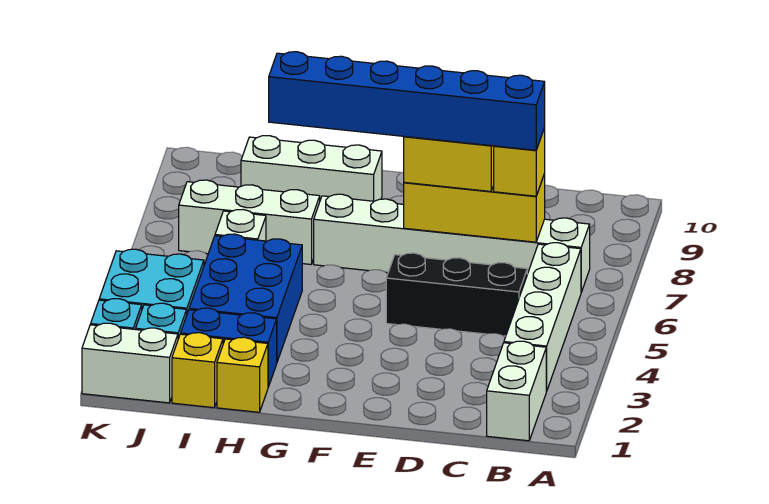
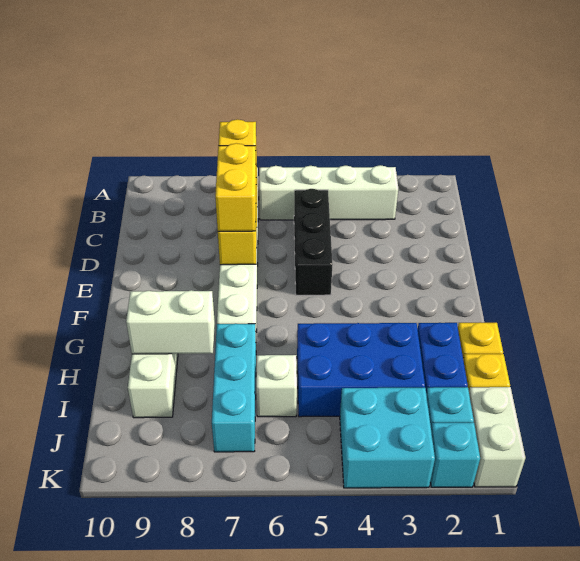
white 1x2 brick [487,341,546,441] -> white 1x2 brick moved to [126,290,215,354]
blue 1x6 brick [269,52,545,150] -> none
white 1x3 brick [179,180,320,264] -> cyan 1x3 brick [212,324,256,452]

